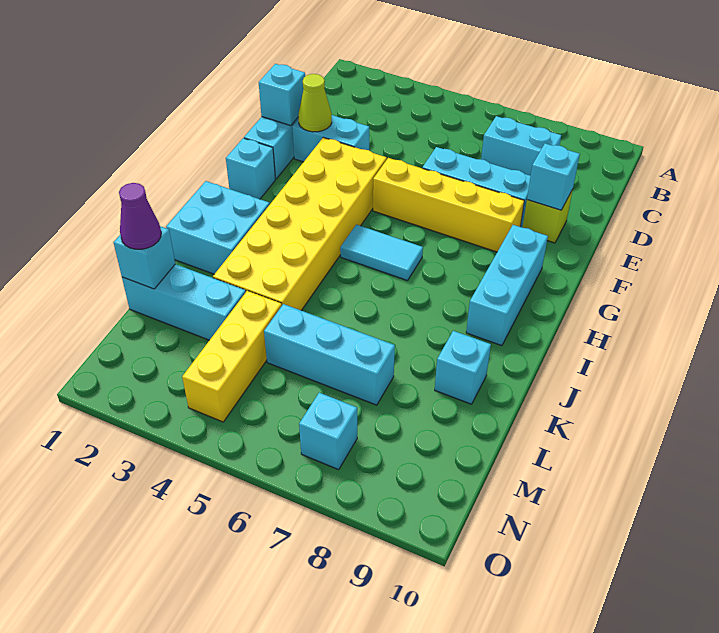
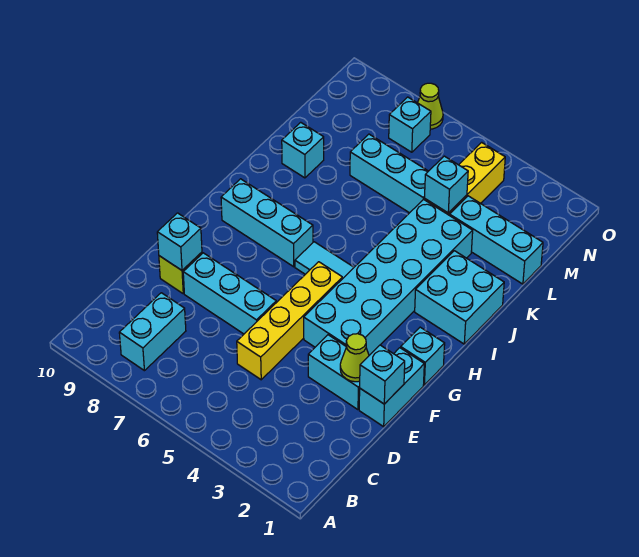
cyan 1x2 brick [481,116,561,176] -> cyan 1x2 brick turned to [119,293,186,371]
yellow 2x6 brick [213,137,387,310] -> cyan 2x6 brick [304,199,473,355]
yellow 1x4 brick [373,158,524,252] -> yellow 1x4 brick turned to [237,262,342,380]
cyan 1x3 brick [466,225,548,346] -> cyan 1x3 brick turned to [221,179,313,267]
cyan 1x1 brick [114,226,175,289] -> cyan 1x1 brick moved to [425,156,468,213]
purple 1x1 cone [119,183,161,249] -> none
none -> lime 1x1 cone [418,83,443,129]

